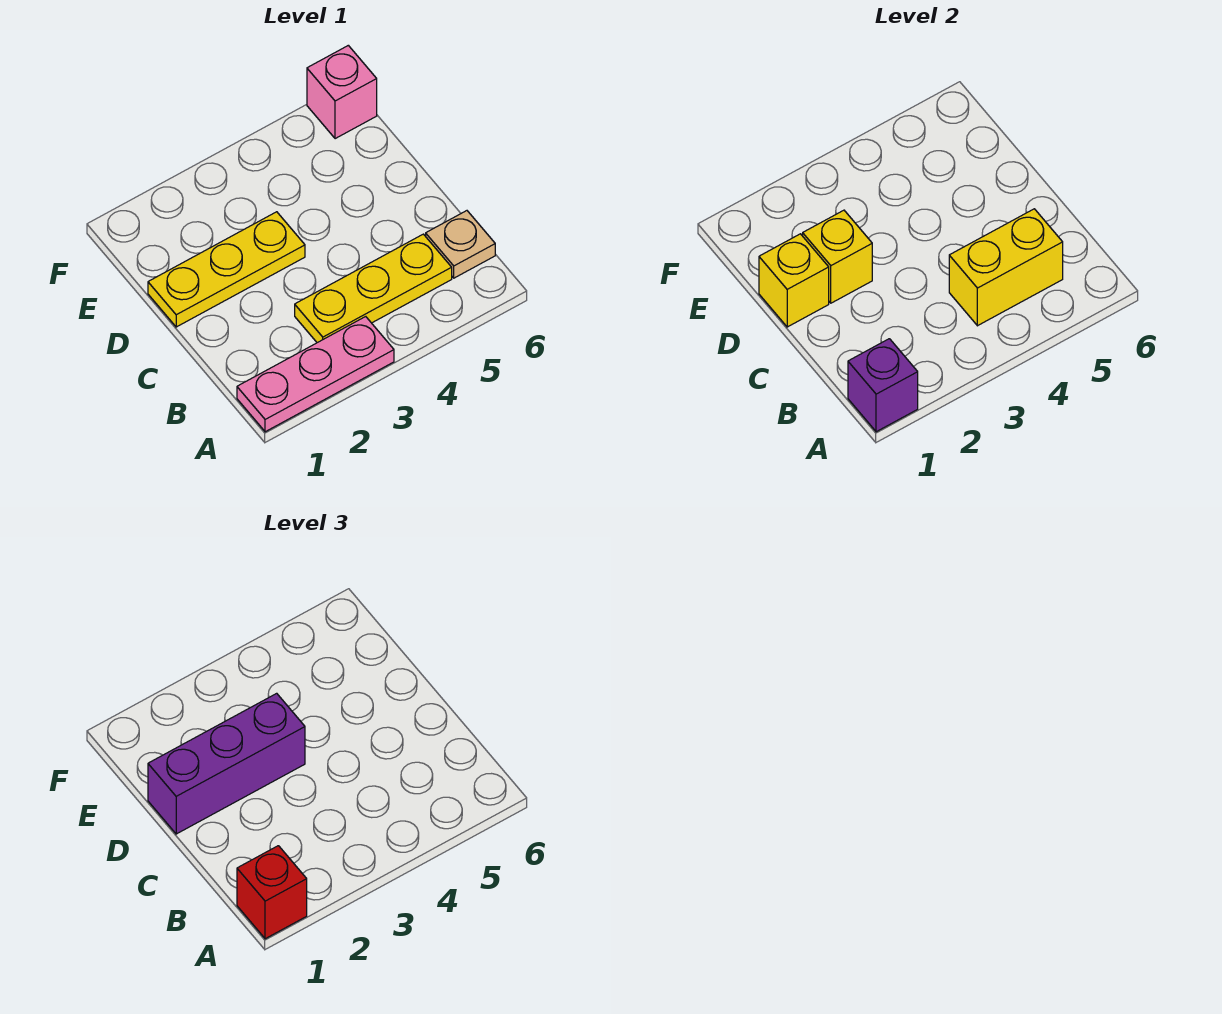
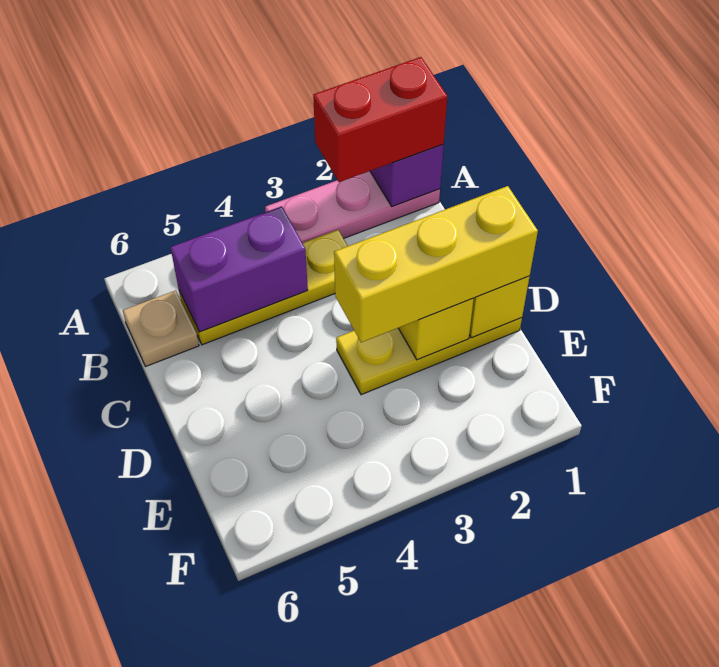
red 1x1 brick [237,846,307,939] -> red 1x2 brick [313,57,447,182]
yellow 1x2 brick [949,209,1063,326] -> purple 1x2 brick [170,206,308,332]
purple 1x3 brick [148,693,305,834] -> yellow 1x3 brick [334,186,538,342]
pink 1x1 brick [307,45,377,139] -> none

